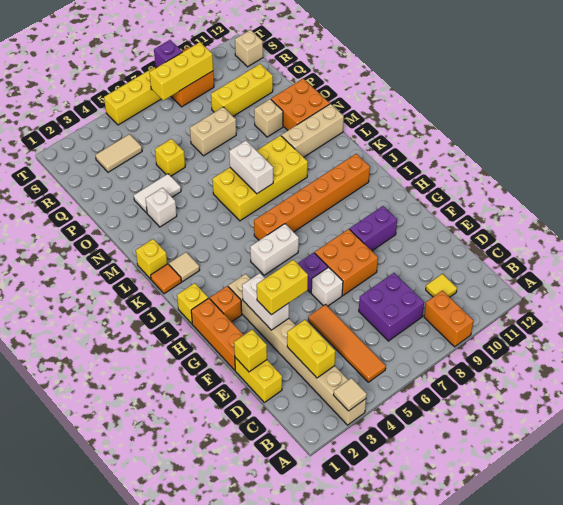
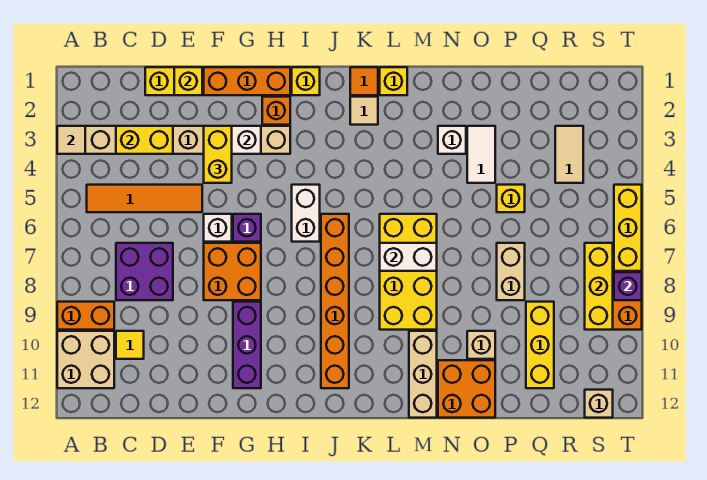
none -> tan 2x2 brick [57,331,114,388]
purple 1x2 brick [350,206,397,251] -> purple 1x3 brick [233,302,261,388]

